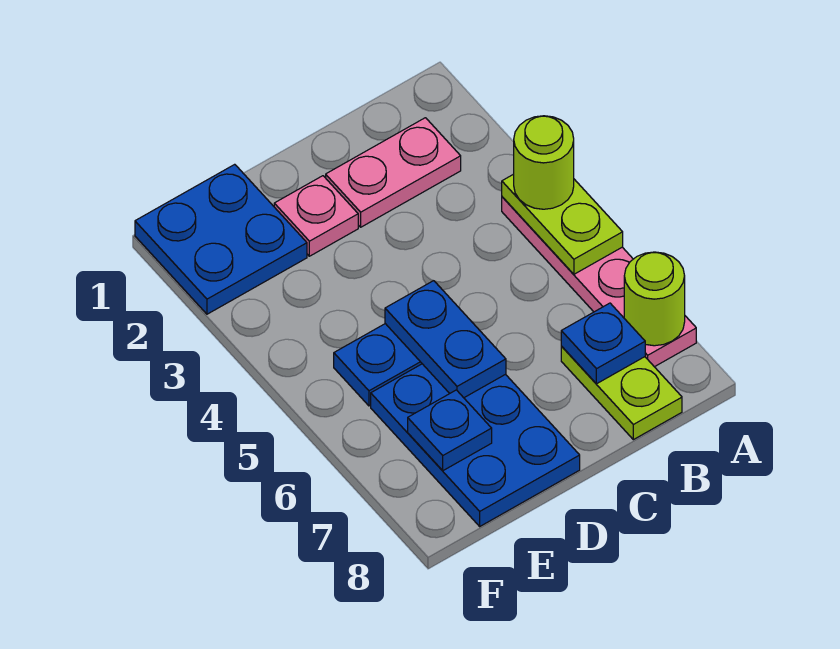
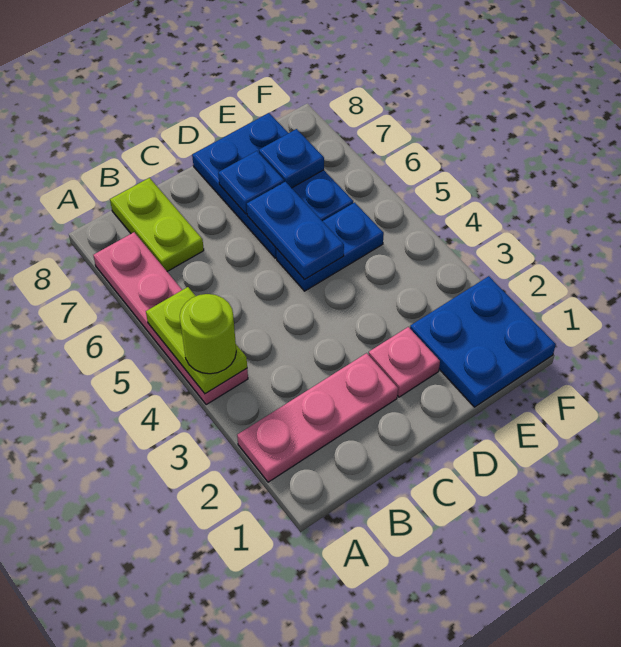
lime 1x1 round brick [624,252,685,346] -> none
pink 1x2 plate [326,118,461,227] -> pink 1x3 plate [237,353,398,482]
blue 1x1 plate [561,303,645,384] -> blue 1x1 plate moved to [218,151,284,214]

